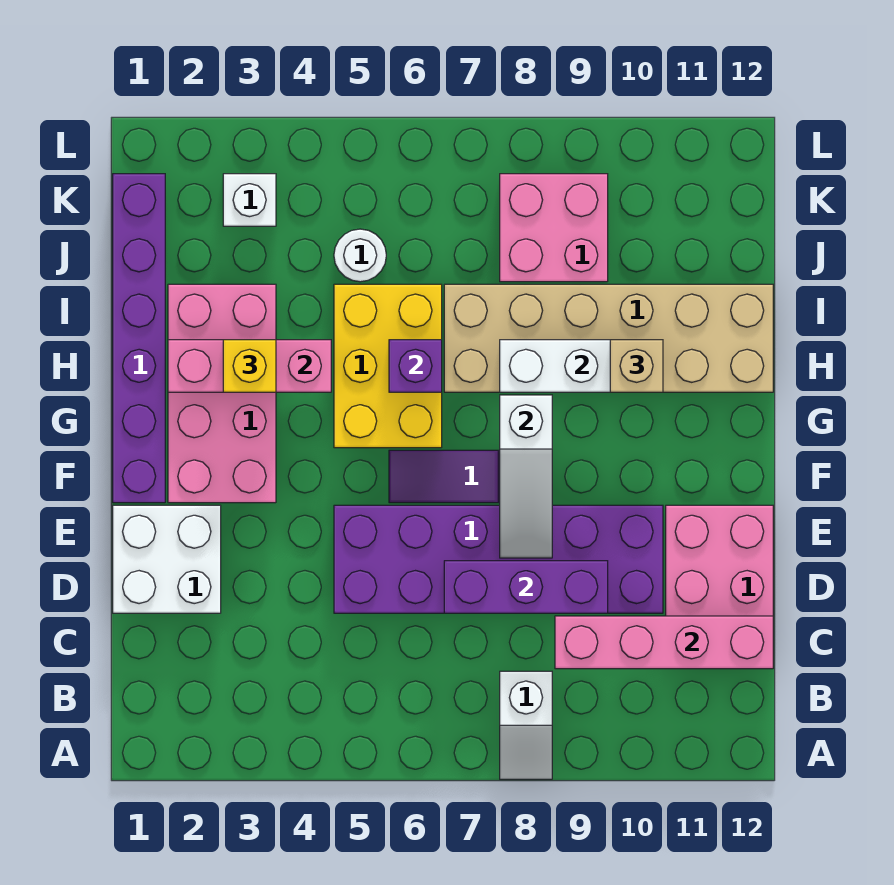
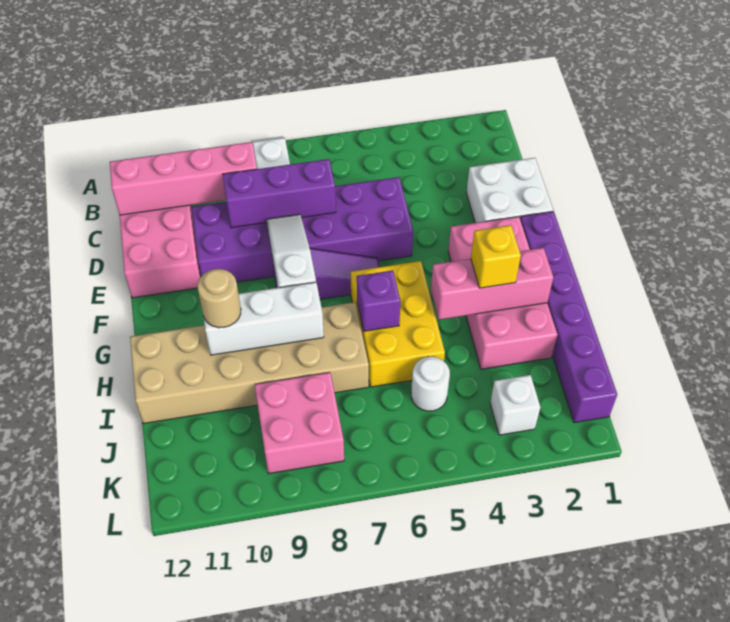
tan 1x1 brick [610,340,663,392] -> tan 1x1 round brick [197,269,241,328]

